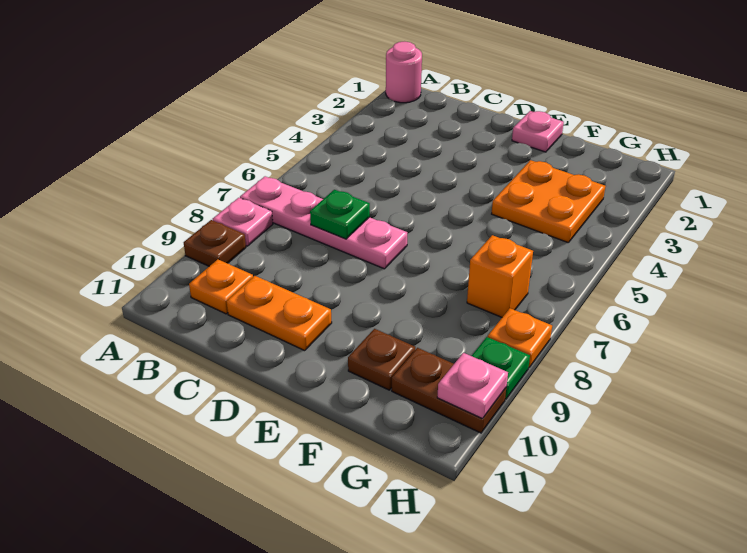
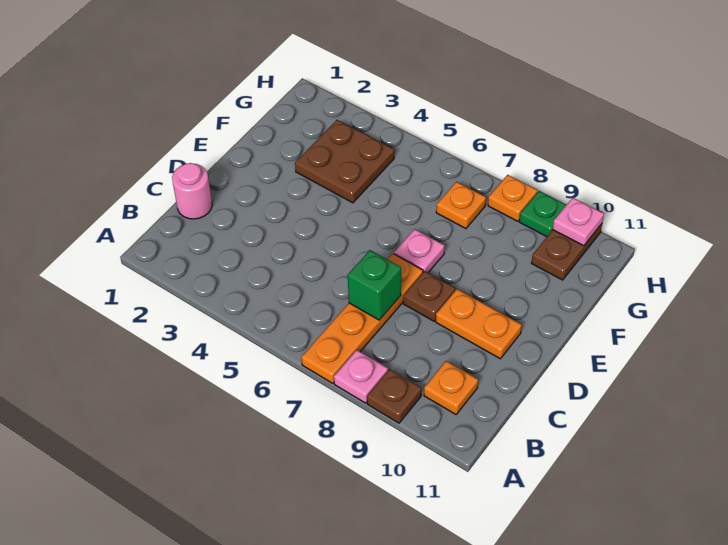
pink 1x1 round brick [386,42,422,103] -> pink 1x1 round brick moved to [172,163,212,219]
pink 1x4 plate [240,176,407,269] -> orange 1x4 plate [302,254,423,383]
green 1x1 plate [310,190,370,239] -> green 1x1 brick [348,250,401,320]
orange 1x2 plate [226,276,332,350] -> orange 1x2 plate turned to [436,289,522,359]
pink 1x1 plate [512,111,564,152] -> pink 1x1 plate moved to [394,229,445,273]
orange 2x2 plate [492,160,606,243] -> brown 2x2 plate [295,120,394,203]
brown 1x1 plate [348,329,415,390] -> brown 1x1 plate moved to [403,271,455,321]
orange 1x1 brick [467,235,533,317] -> orange 1x1 plate [436,182,486,229]

